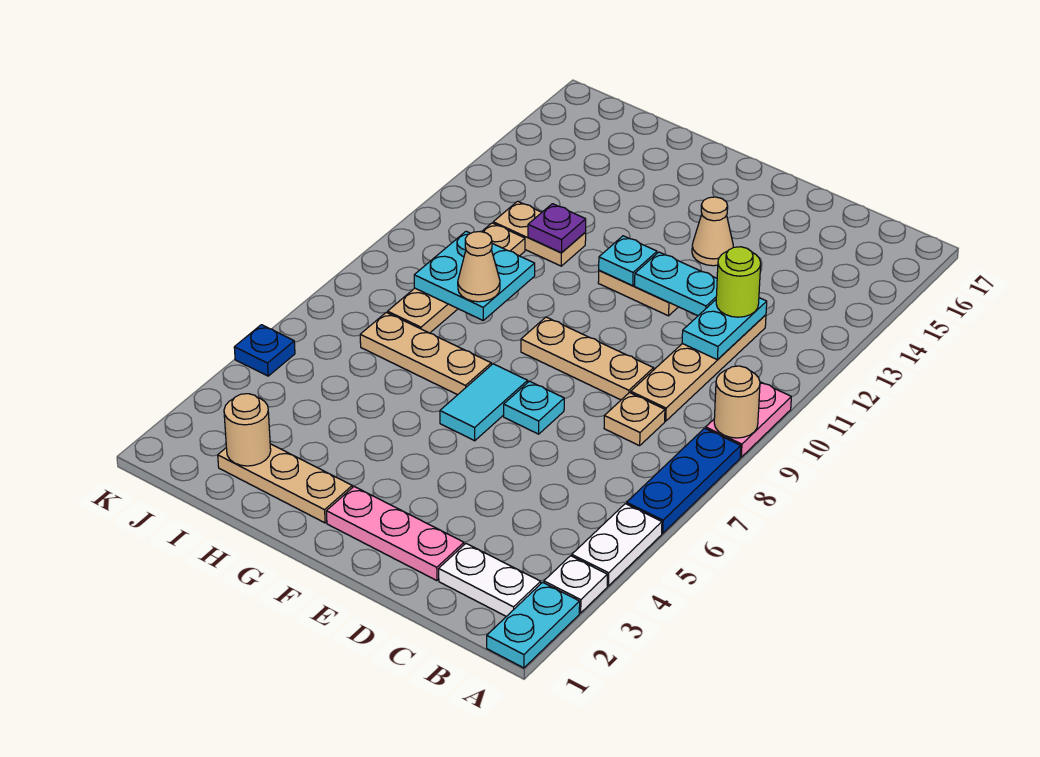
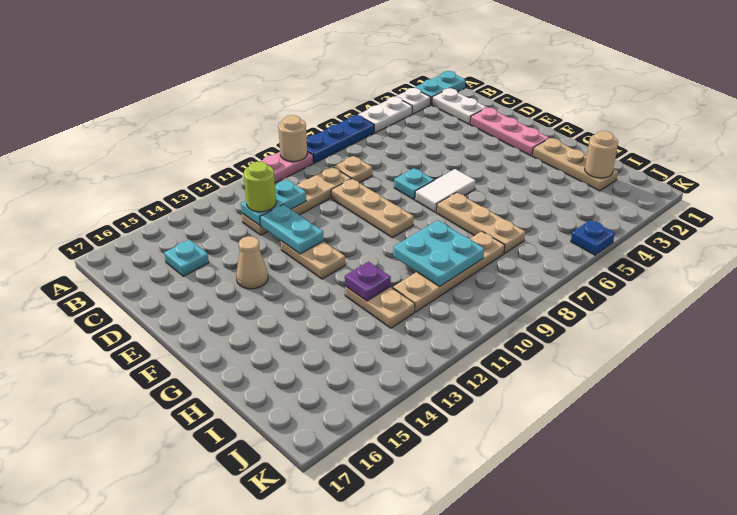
cyan 1x2 tile [440,364,528,441] -> white 1x2 tile [415,169,476,212]
cyan 1x1 plate [599,236,657,286] -> cyan 1x1 plate moved to [164,240,209,276]
tan 1x1 cone [458,232,500,302] -> none

